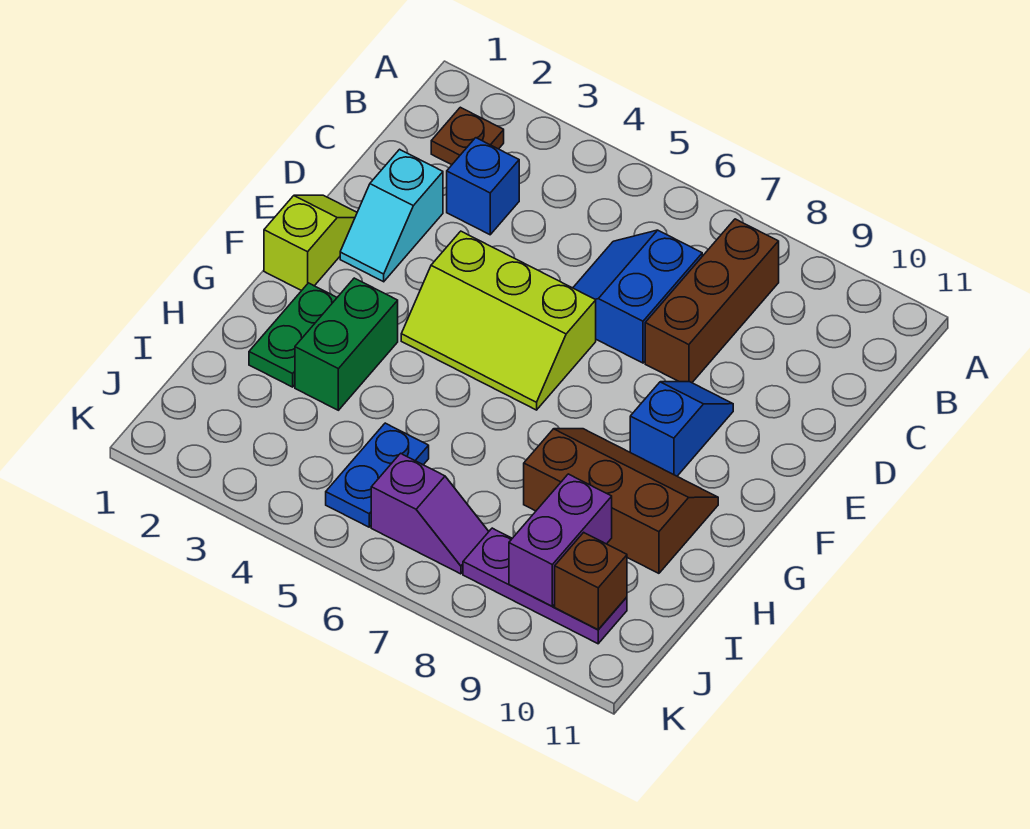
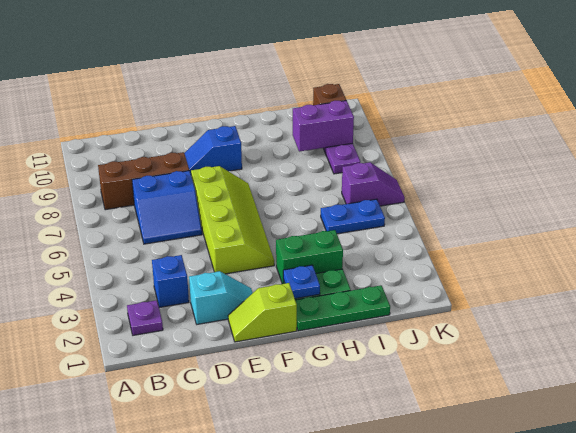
brown 1x1 plate [431,107,504,165] -> purple 1x1 plate [127,300,163,335]
lime 2x3 slope [401,231,596,410] -> lime 2x4 slope [191,166,274,274]
none -> green 1x3 plate [295,285,390,331]
none -> blue 1x1 plate [283,265,320,299]
brown 2x3 slope [524,429,718,573] -> none
purple 1x2 slope [371,453,489,574] -> purple 1x2 slope turned to [342,162,405,206]

